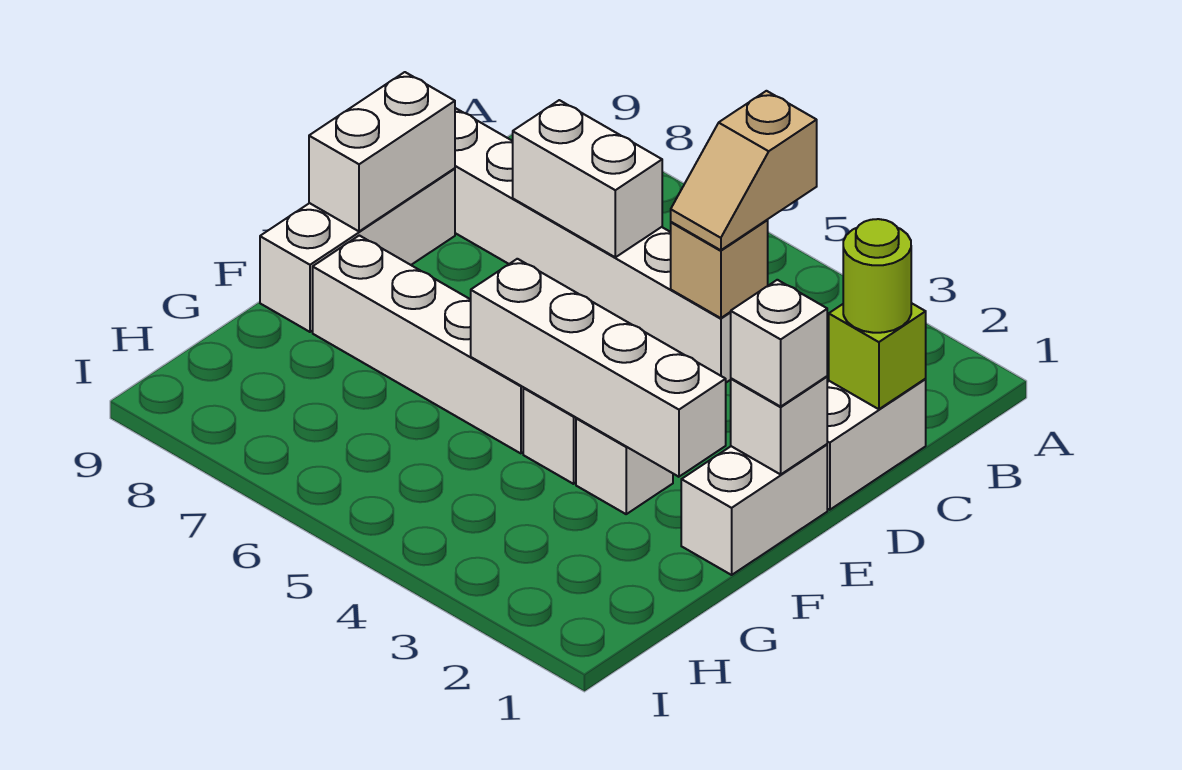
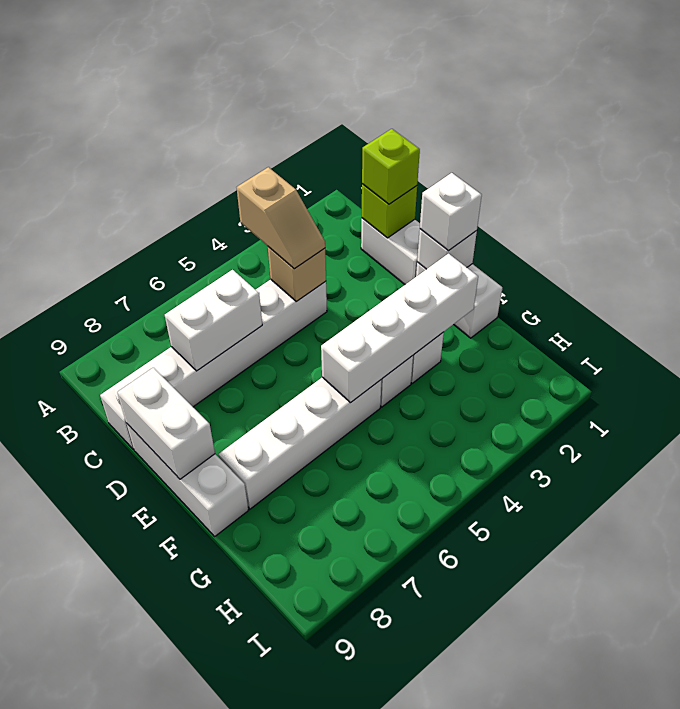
lime 1x1 round brick [843,219,911,333] -> lime 1x1 brick [362,129,420,204]

